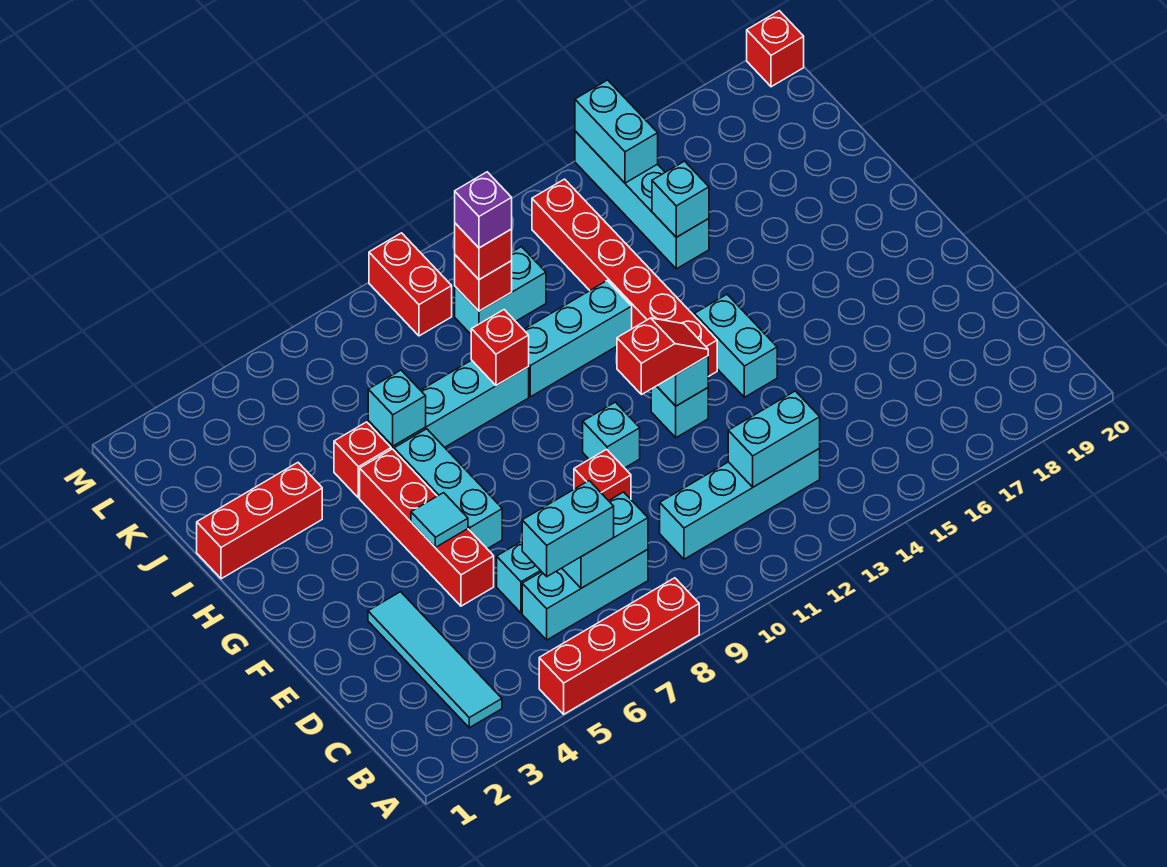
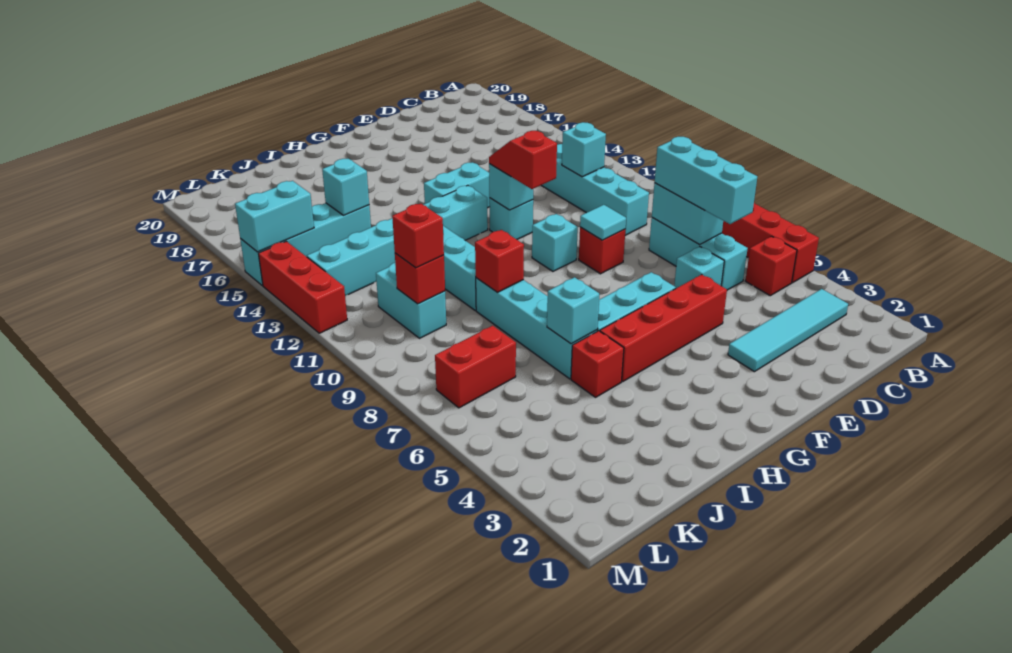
cyan 1x2 brick [522,481,614,577] -> cyan 1x3 brick [655,137,757,224]
cyan 1x2 brick [728,391,820,487] -> cyan 1x1 brick [562,122,606,177]
cyan 1x1 tile [411,493,468,547] -> cyan 1x1 tile moved to [580,205,626,240]
red 1x6 brick [532,179,717,377] -> cyan 1x6 brick [307,185,488,296]
red 1x3 brick [197,463,322,579] -> red 1x3 brick moved to [258,241,347,333]
purple 1x1 brick [455,172,512,248] -> none
red 1x2 brick [369,233,452,336] -> red 1x2 brick moved to [435,326,516,408]
red 1x1 brick [747,11,804,87] -> red 1x1 brick moved to [745,236,797,296]

